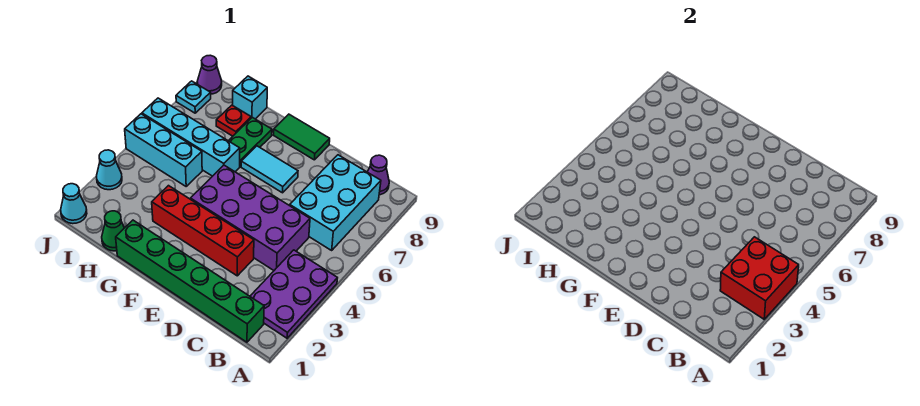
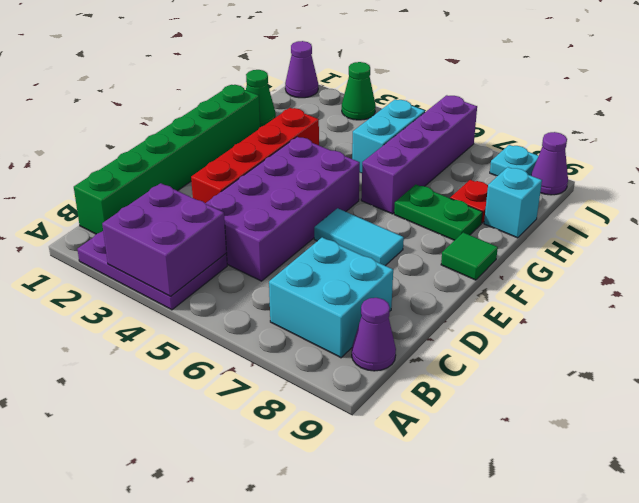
red 2x2 brick [720,237,799,319] -> purple 2x2 brick [102,183,226,296]
cyan 2x3 brick [290,155,381,250] -> cyan 2x2 brick [269,237,393,358]
cyan 1x2 tile [241,146,298,193] -> cyan 1x2 tile turned to [314,208,404,266]
green 1x2 tile [274,114,330,160] -> green 1x1 tile [441,232,498,280]
cyan 1x4 brick [142,98,240,176] -> purple 1x4 brick [361,95,477,214]
cyan 1x3 brick [125,114,202,186] -> cyan 1x2 brick [352,100,425,173]
cyan 1x1 cone [61,184,87,224] -> purple 1x1 cone [285,41,318,98]
cyan 1x1 cone [97,150,122,190] -> green 1x1 cone [342,62,376,120]

